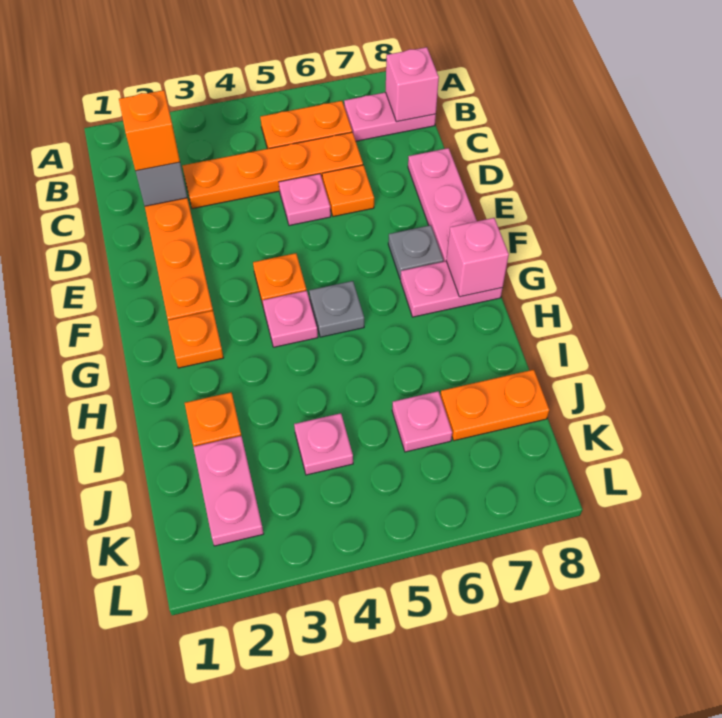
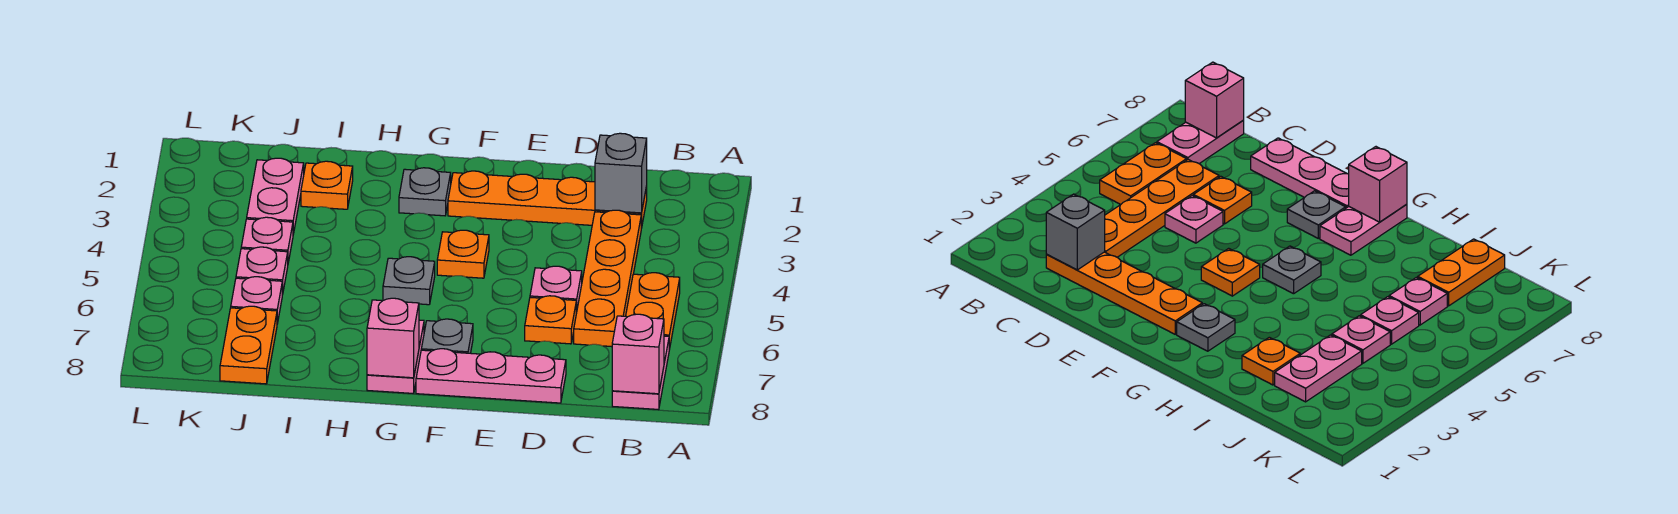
orange 1x1 brick [119,90,180,171] -> none
orange 1x1 plate [168,311,224,368] -> grey 1x1 plate [399,168,451,216]
pink 1x1 plate [263,291,318,347] -> pink 1x1 plate moved to [236,247,288,295]
pink 1x2 plate [194,436,264,546] -> pink 1x2 plate turned to [247,158,304,234]

